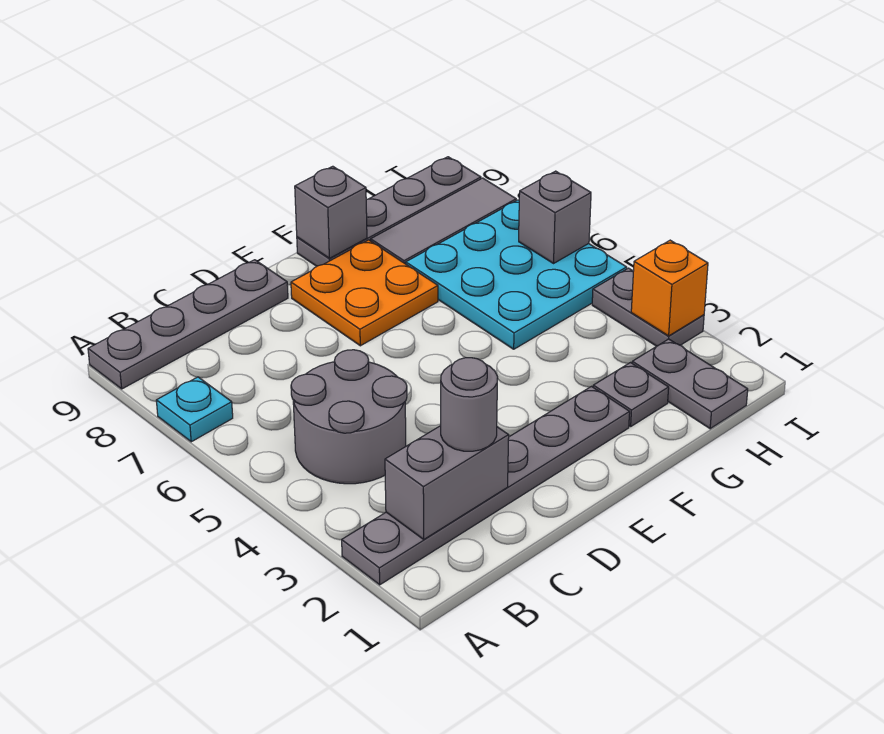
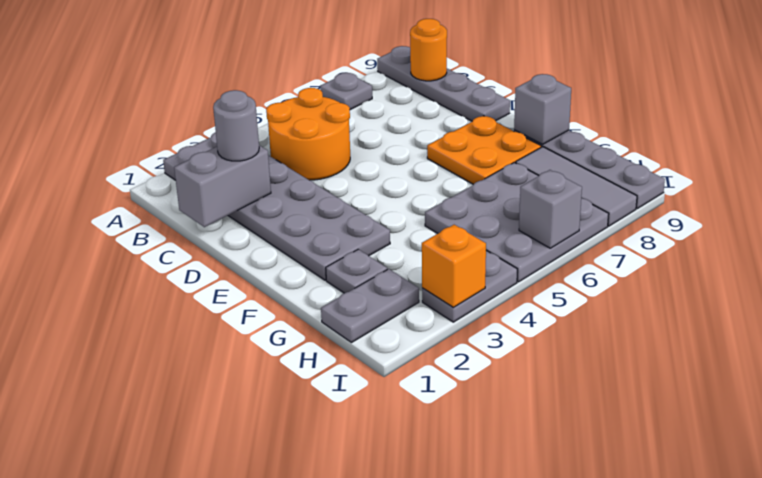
grey 1x6 plate [342,387,630,585] -> grey 2x6 plate [163,132,390,280]
cyan 1x1 plate [156,377,233,442] -> grey 1x1 plate [320,73,372,110]
grey 1x2 brick [385,426,509,539] -> grey 1x2 brick turned to [174,145,271,227]
grey 2x2 round brick [291,350,407,484] -> orange 2x2 round brick [266,88,350,180]
none -> orange 1x1 round brick [410,19,447,81]
cyan 3x3 plate [406,200,627,349] -> grey 3x3 plate [425,163,609,282]

